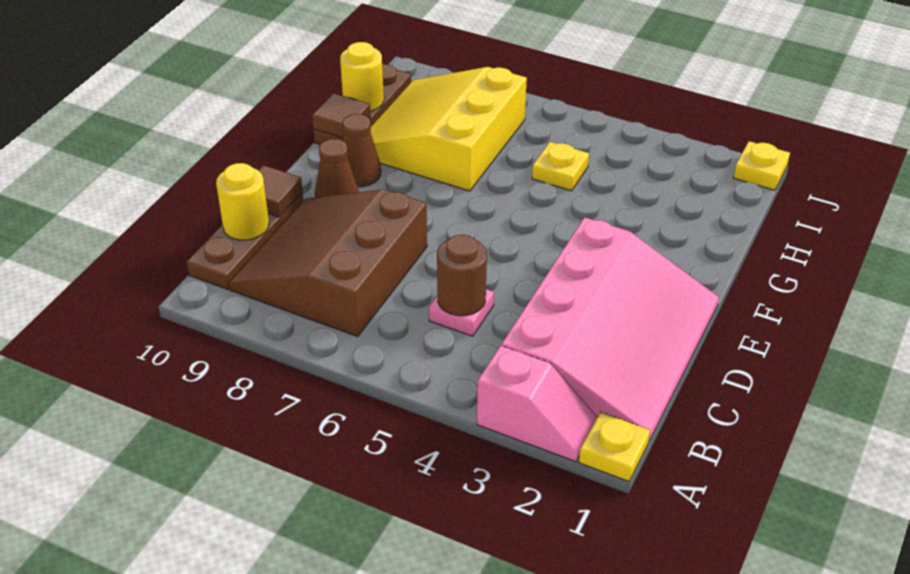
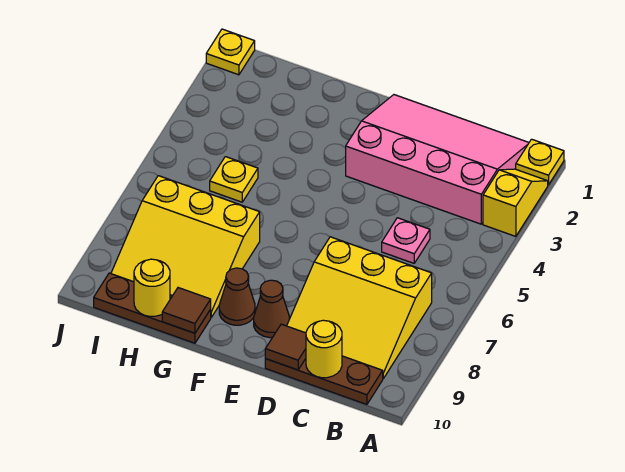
pink 1x2 slope [477,346,597,462] -> yellow 1x2 slope [483,169,548,236]
brown 3x3 slope [229,189,427,336] -> yellow 3x3 slope [287,237,432,378]
brown 1x1 round brick [437,235,487,316] -> none

